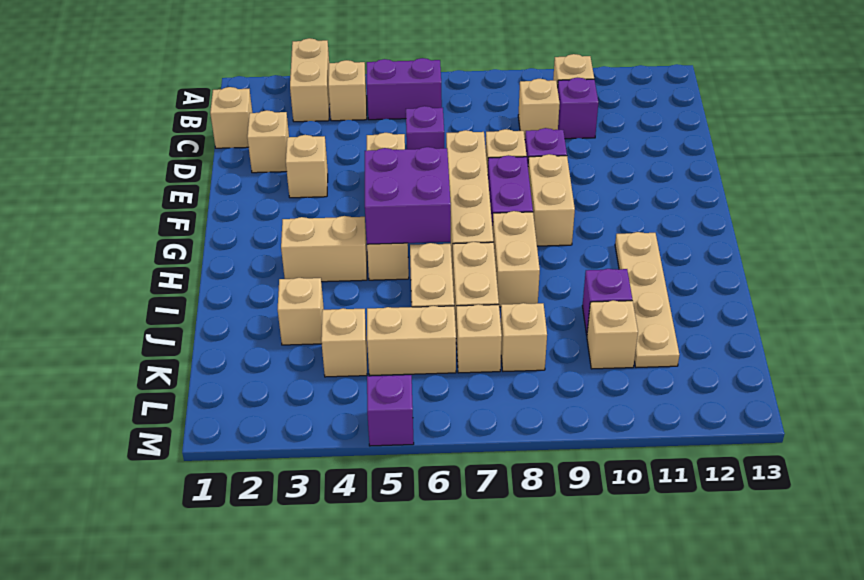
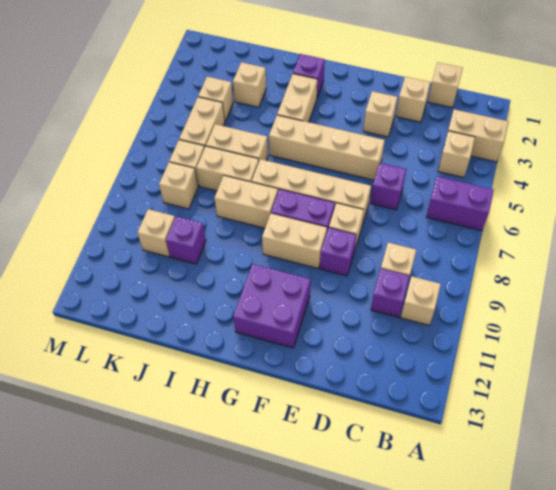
purple 1x2 brick [367,58,442,120] -> purple 1x2 brick turned to [426,176,494,231]
purple 2x2 brick [365,147,451,244] -> purple 2x2 brick moved to [233,264,311,348]
tan 1x4 plate [615,232,679,368] -> none
purple 1x1 brick [367,375,414,446] -> purple 1x1 brick moved to [293,54,325,98]

